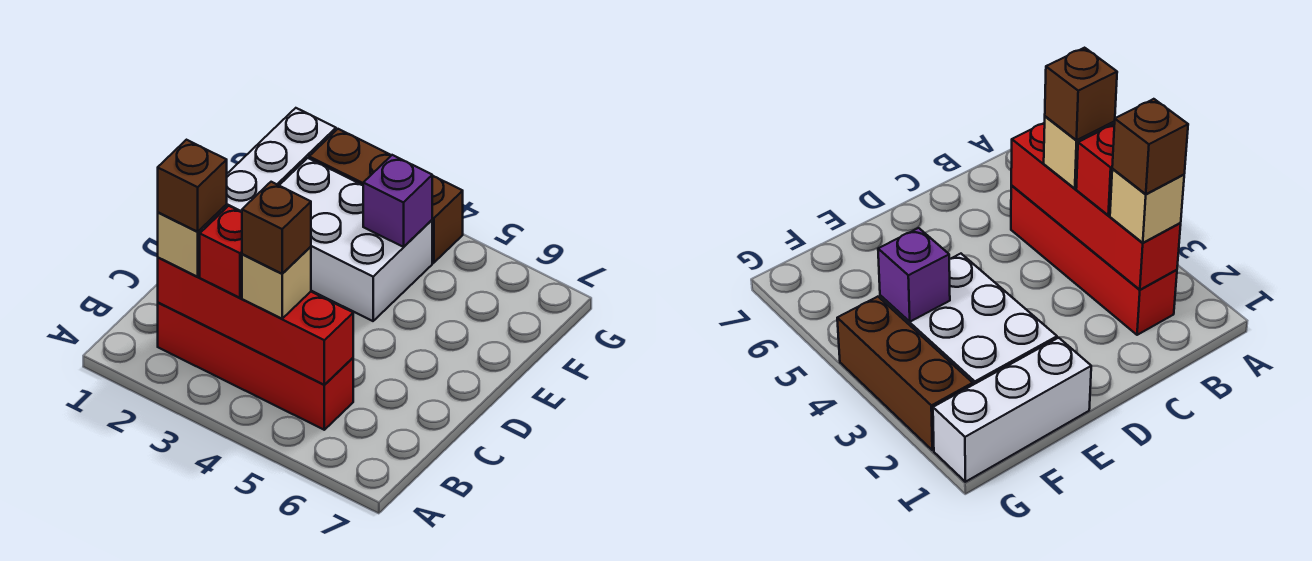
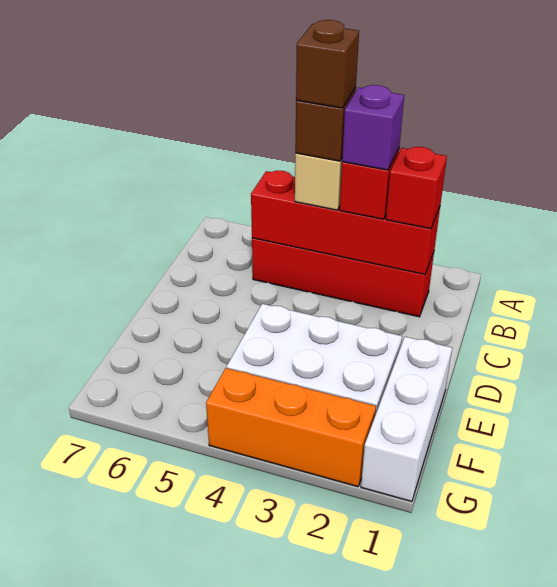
tan 1x1 brick [158,205,227,277] -> red 1x1 brick [386,147,447,229]
brown 1x1 brick [158,140,227,232] -> brown 1x1 brick moved to [296,20,359,108]
purple 1x1 brick [363,155,432,247] -> purple 1x1 brick moved to [342,85,404,170]
brown 1x3 brick [309,129,463,263] -> orange 1x3 brick [206,368,376,487]

